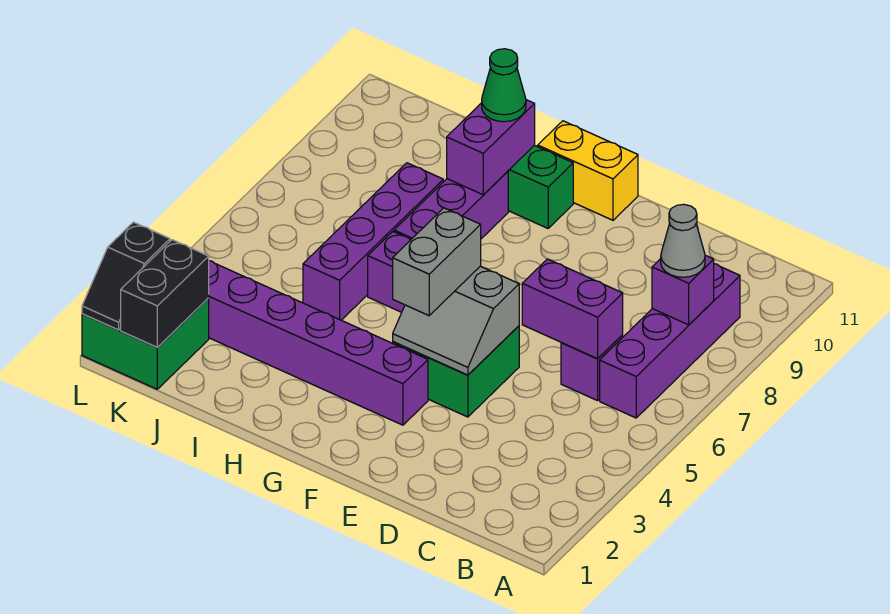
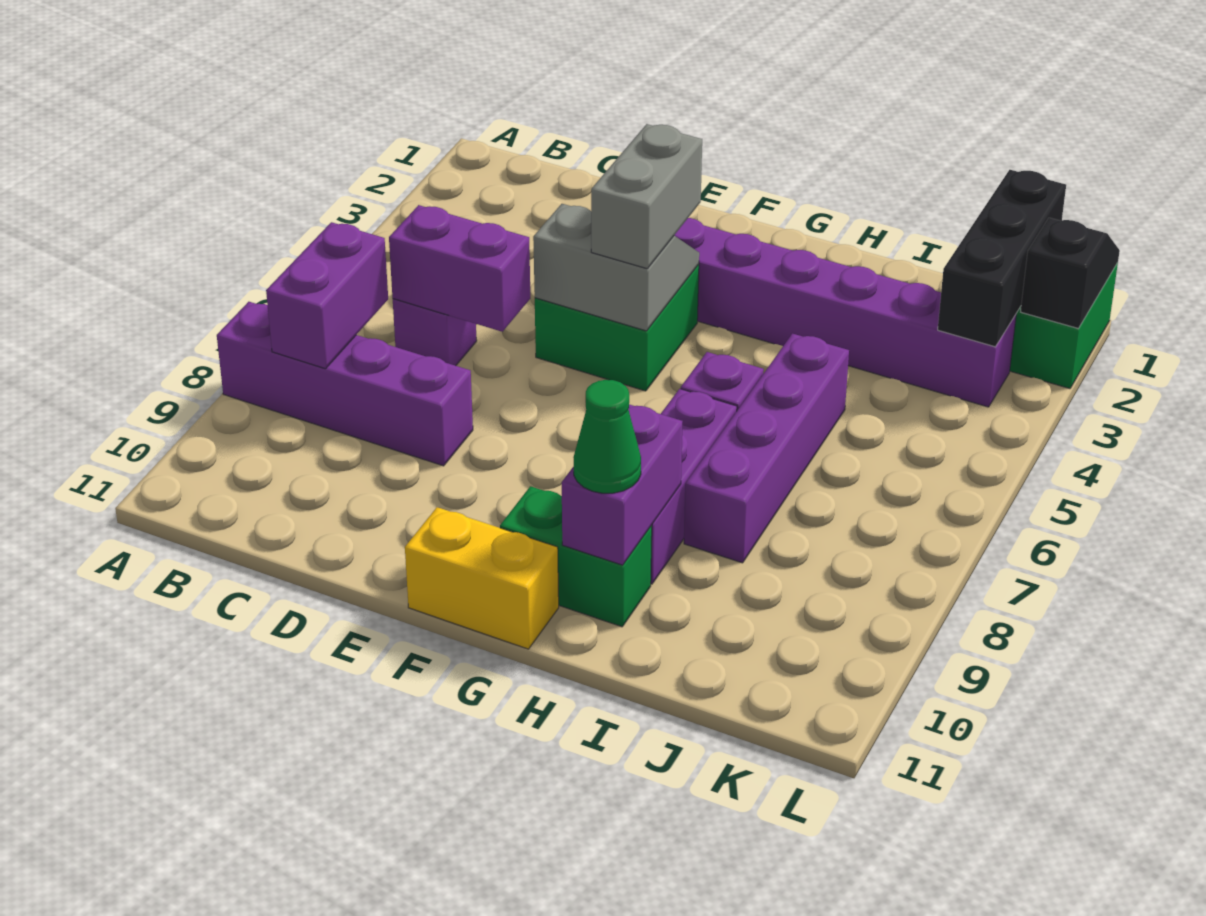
purple 1x4 brick [600,264,740,418] -> purple 1x4 brick turned to [217,302,473,466]
purple 1x1 brick [652,255,714,325] -> purple 1x2 brick [266,222,388,369]
grey 1x1 cone [661,204,705,277] -> none
black 1x2 brick [121,240,209,347] -> black 1x3 brick [938,170,1066,347]

